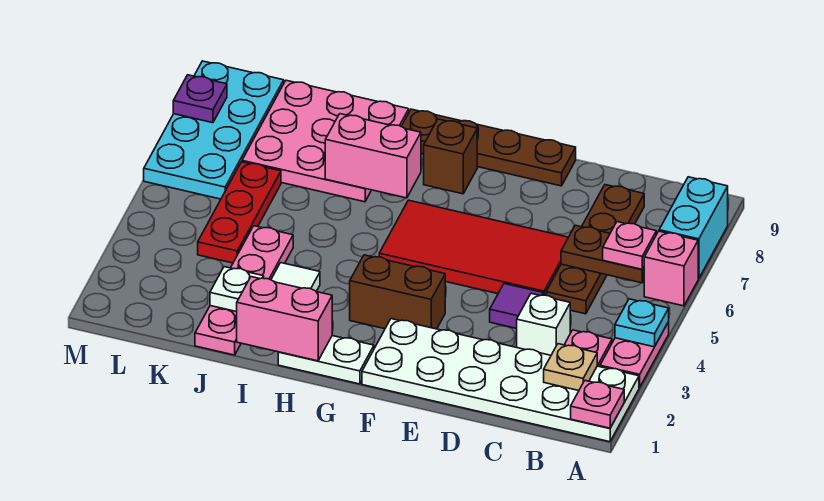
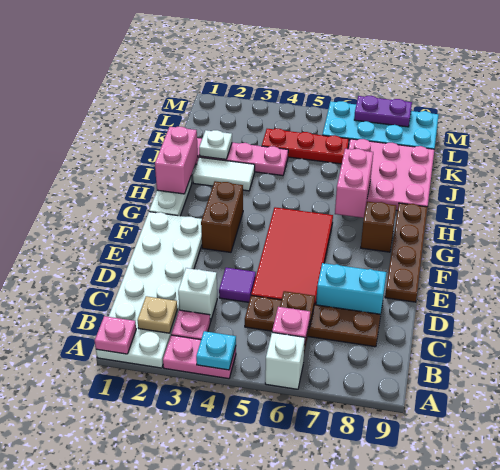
pink 1x1 brick [644,231,698,306] -> white 1x1 brick [265,332,305,389]
cyan 1x2 brick [659,177,728,279] -> cyan 1x2 brick moved to [316,263,386,314]
purple 1x1 plate [173,75,227,123] -> purple 1x2 plate [354,96,412,127]

